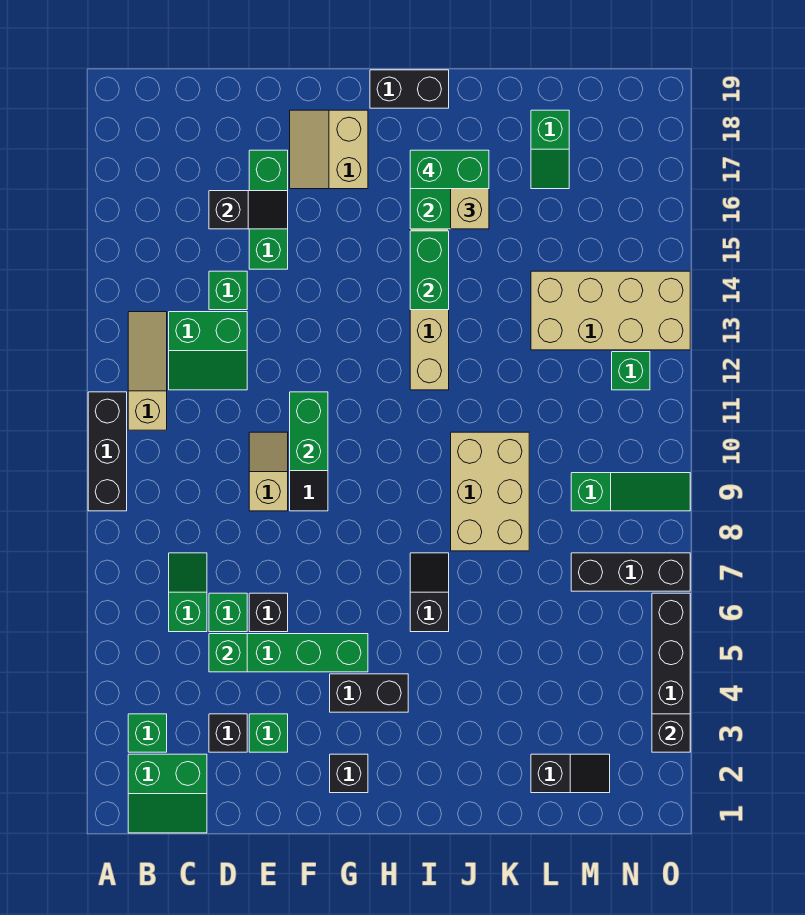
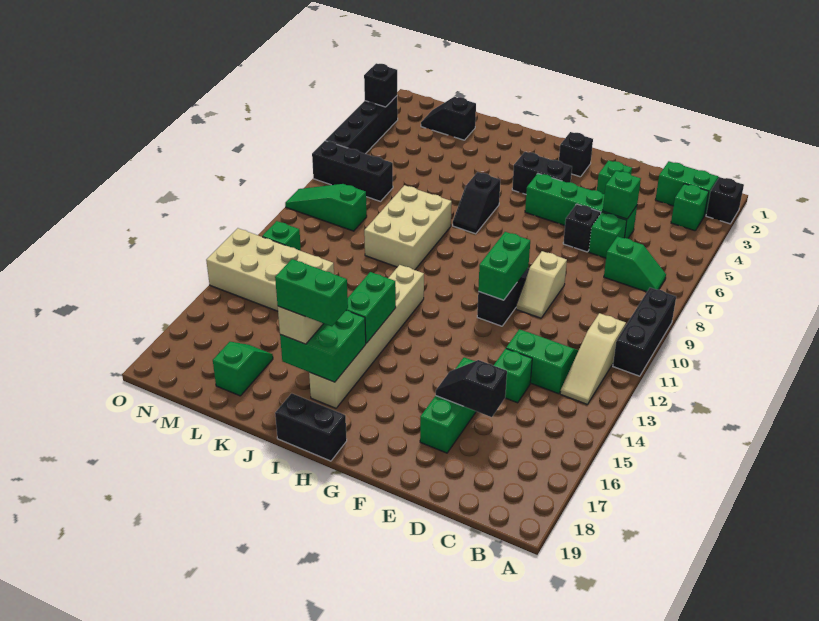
green 1x2 slope [169,553,207,632] -> green 1x2 slope turned to [604,236,666,292]
black 1x1 brick [209,714,247,752] -> black 1x1 brick moved to [706,177,744,224]
tan 2x2 slope [290,110,368,189] -> none

